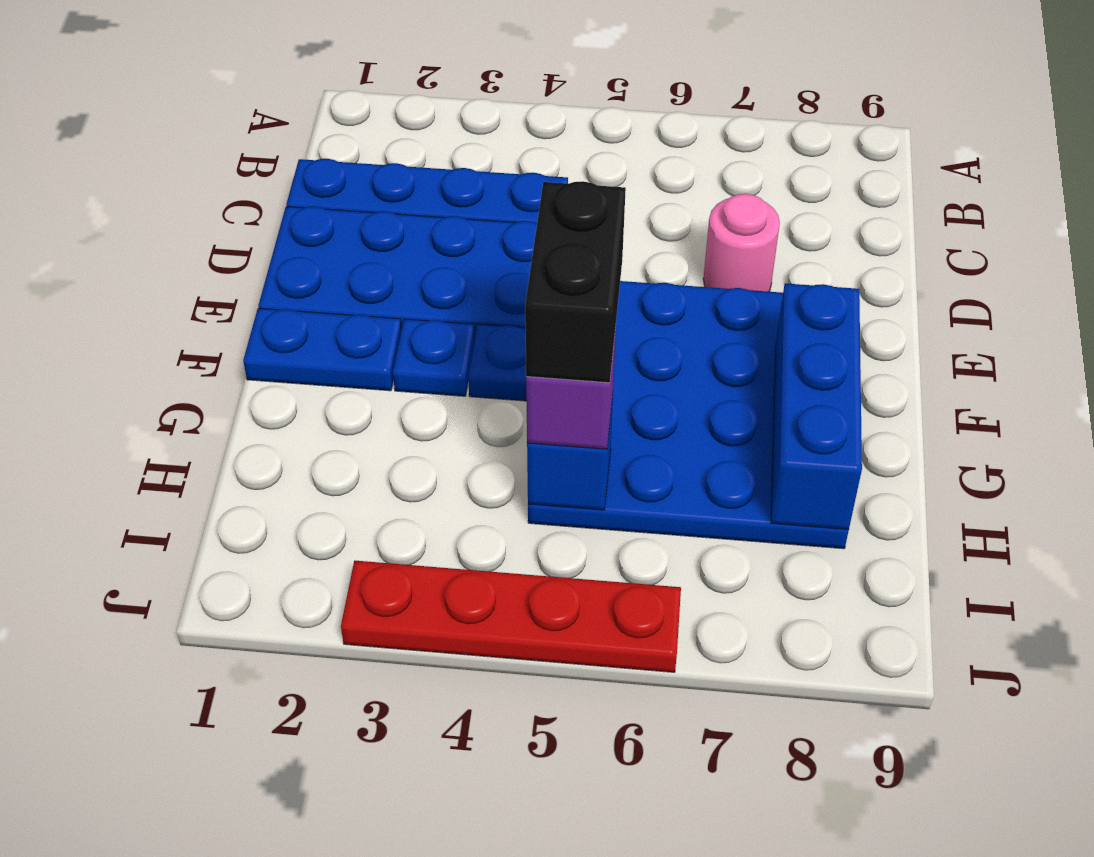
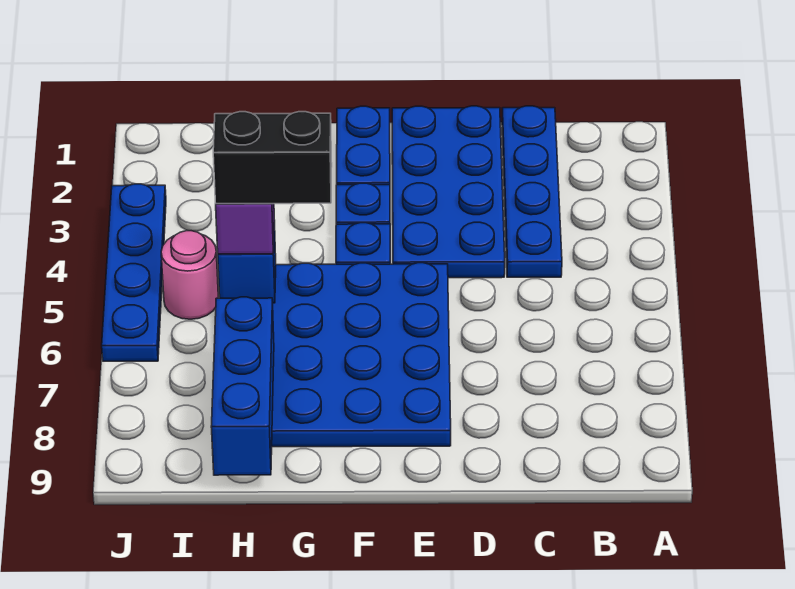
pink 1x1 round brick [703,194,780,292] -> pink 1x1 round brick moved to [161,231,218,319]
blue 1x3 brick [771,283,862,530] -> blue 1x3 brick turned to [211,297,274,475]
red 1x4 plate [341,561,681,672] -> blue 1x4 plate [102,184,166,361]

